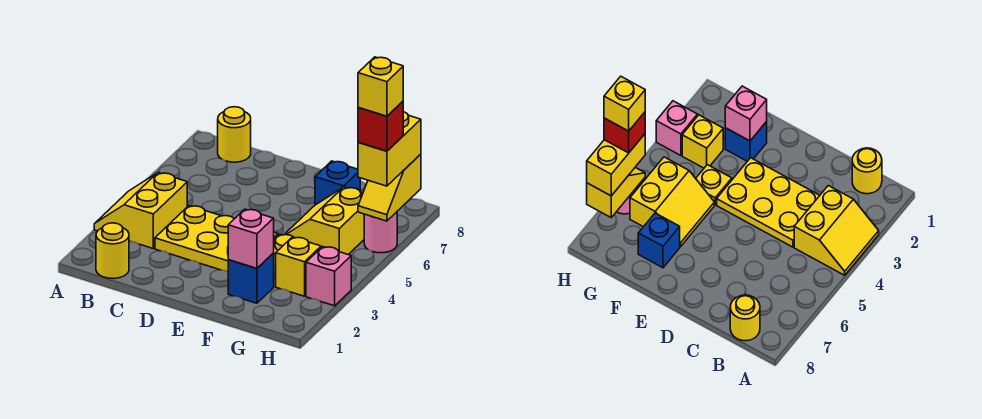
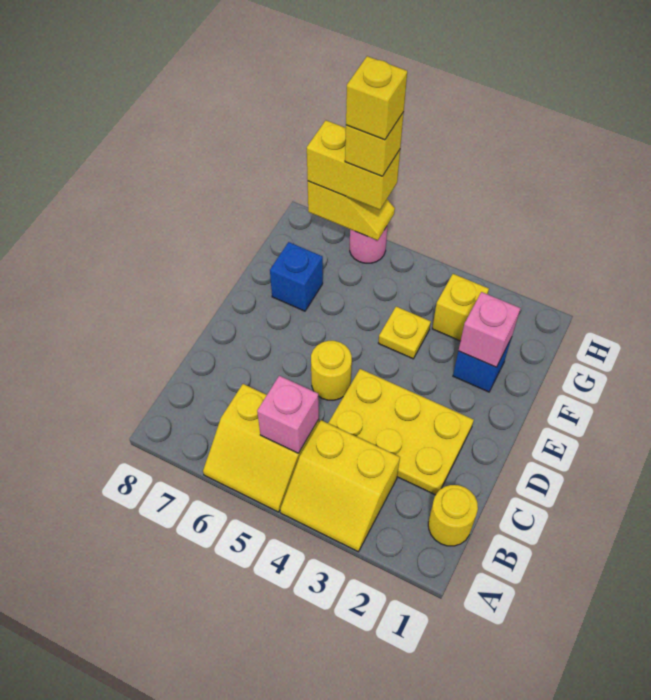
yellow 1x1 round brick [218,107,251,162] -> yellow 1x1 round brick moved to [311,341,352,400]
yellow 2x3 plate [155,206,278,272] -> yellow 2x3 plate turned to [328,369,474,495]
yellow 2x2 slope [284,187,364,254] -> yellow 2x2 slope moved to [203,384,319,512]
pink 1x1 brick [306,247,351,306] -> pink 1x1 brick moved to [257,376,319,453]
red 1x1 brick [358,101,403,151] -> yellow 1x1 brick [345,112,404,176]

